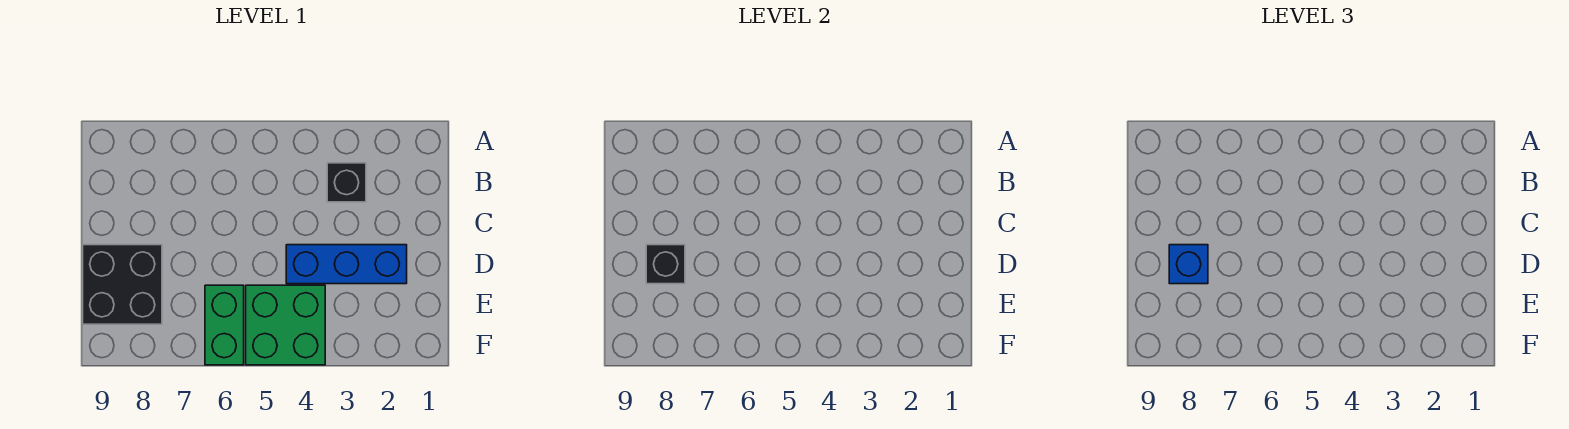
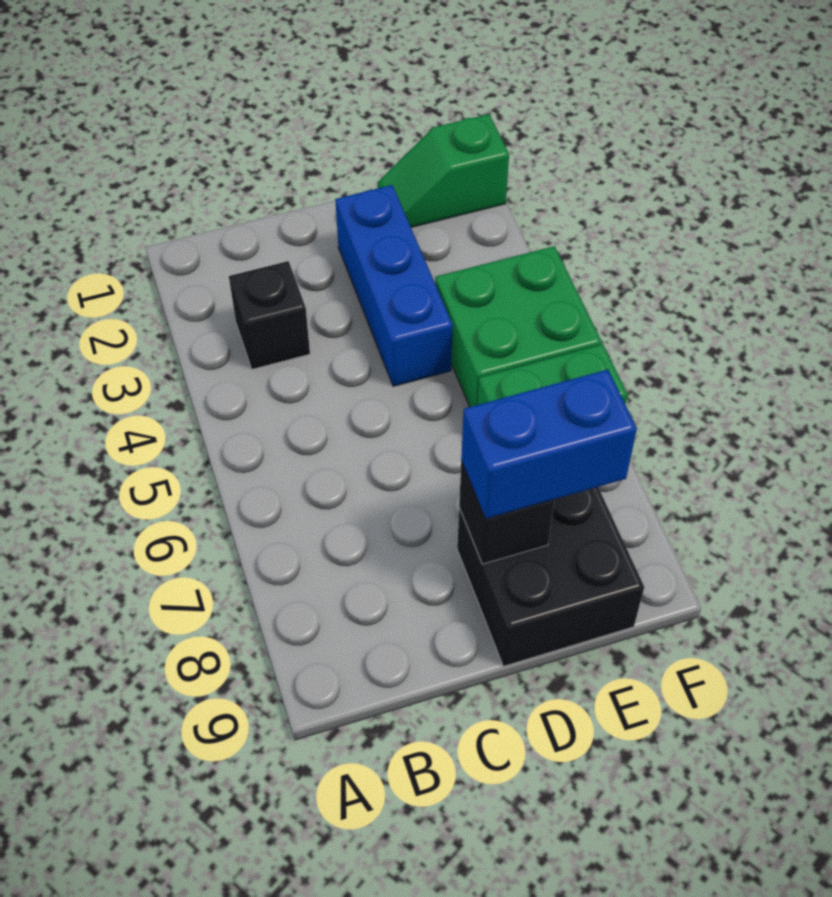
blue 1x1 brick [1169,245,1208,284] -> blue 1x2 brick [461,370,637,519]
none -> green 1x2 slope [378,114,509,227]

